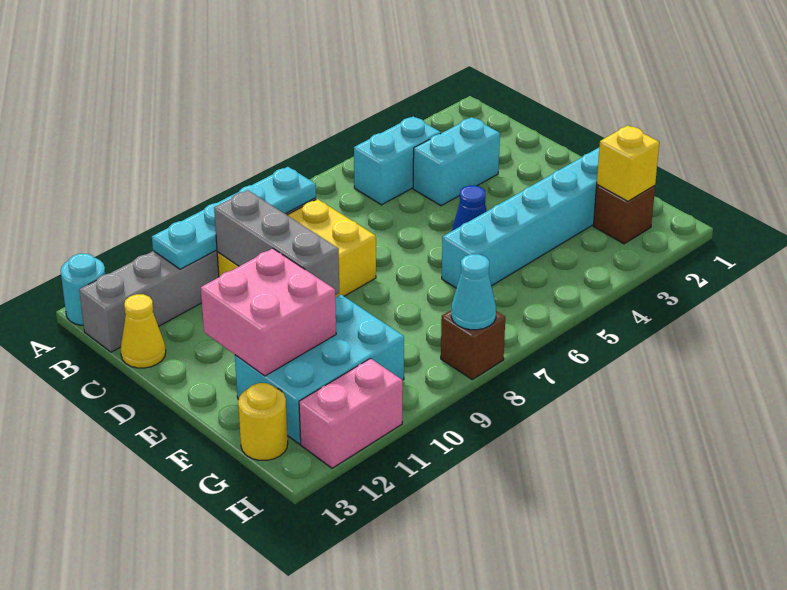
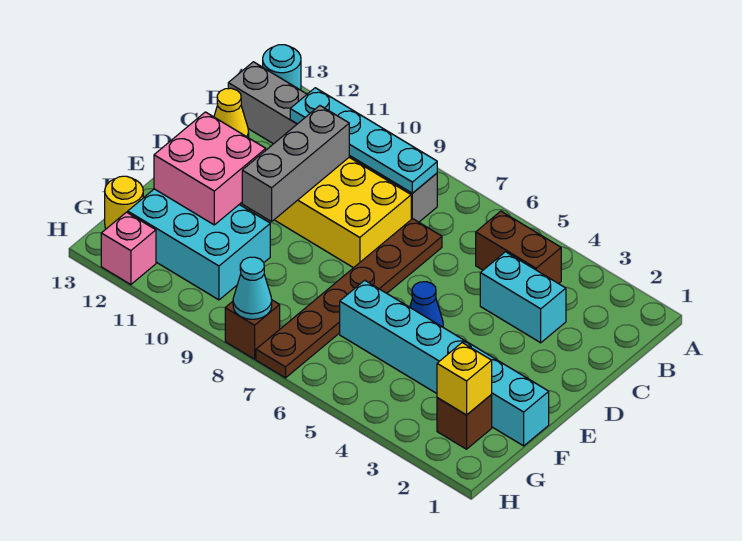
cyan 1x2 brick [354,116,441,205] -> brown 1x2 brick [476,211,561,284]
none -> brown 1x6 plate [256,219,442,378]
pink 1x2 brick [299,359,403,468] -> pink 1x1 brick [101,212,156,285]

